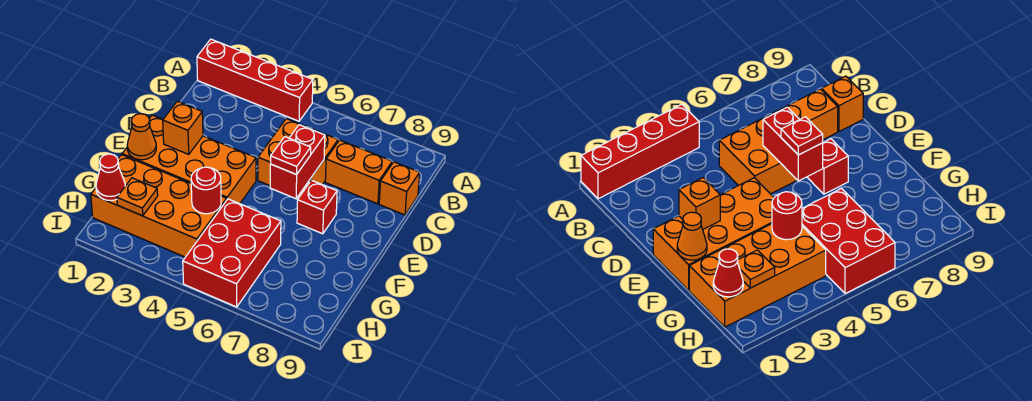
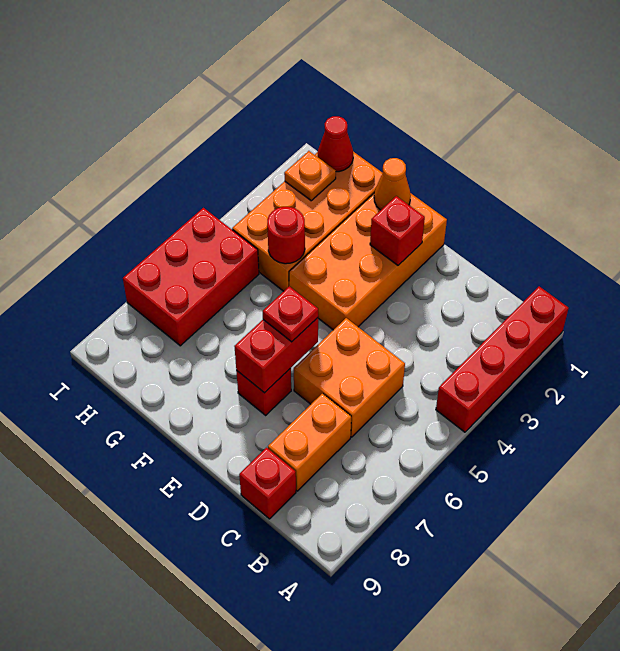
orange 1x1 brick [379,162,420,215] -> red 1x1 brick [239,448,296,519]
red 1x2 brick [270,125,325,199] -> red 1x2 brick turned to [234,318,318,393]
orange 1x1 brick [163,101,203,154] -> red 1x1 brick [370,196,425,265]
red 2x3 brick [183,199,281,307] -> red 2x3 brick turned to [123,208,259,346]

